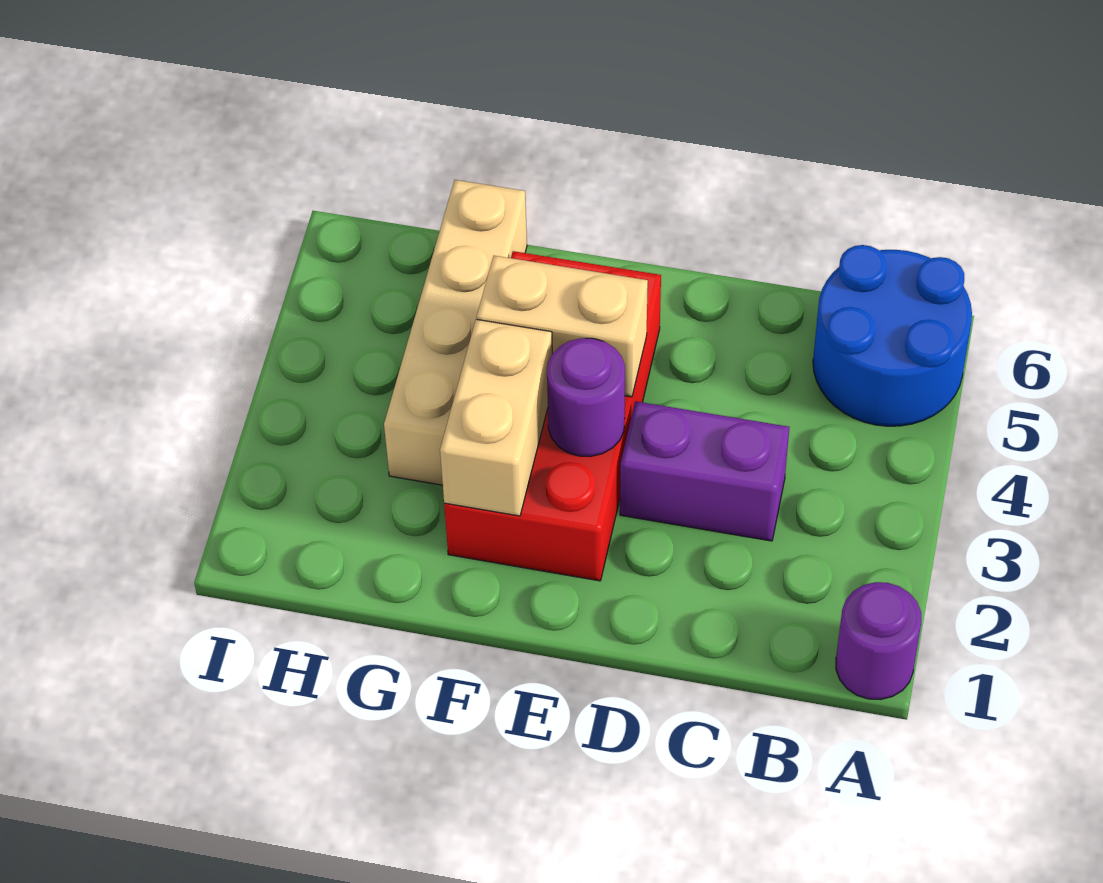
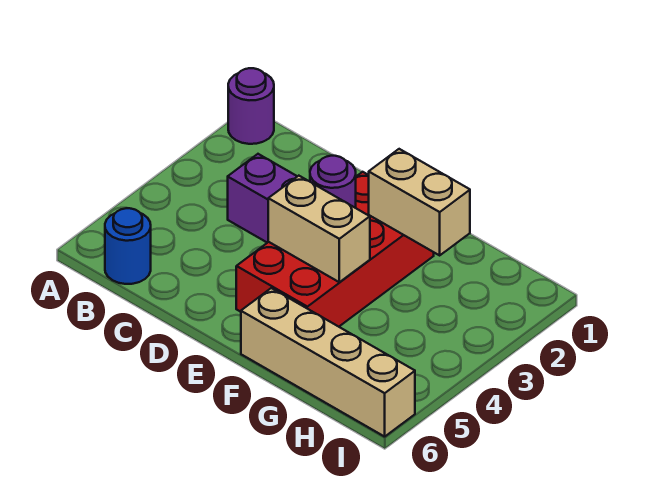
blue 2x2 round brick [813,245,972,426] -> blue 1x1 round brick [105,208,151,284]
tan 1x2 brick [440,319,552,516] -> tan 1x2 brick turned to [369,149,470,255]
tan 1x4 brick [384,180,527,485] -> tan 1x4 brick turned to [241,288,415,437]

